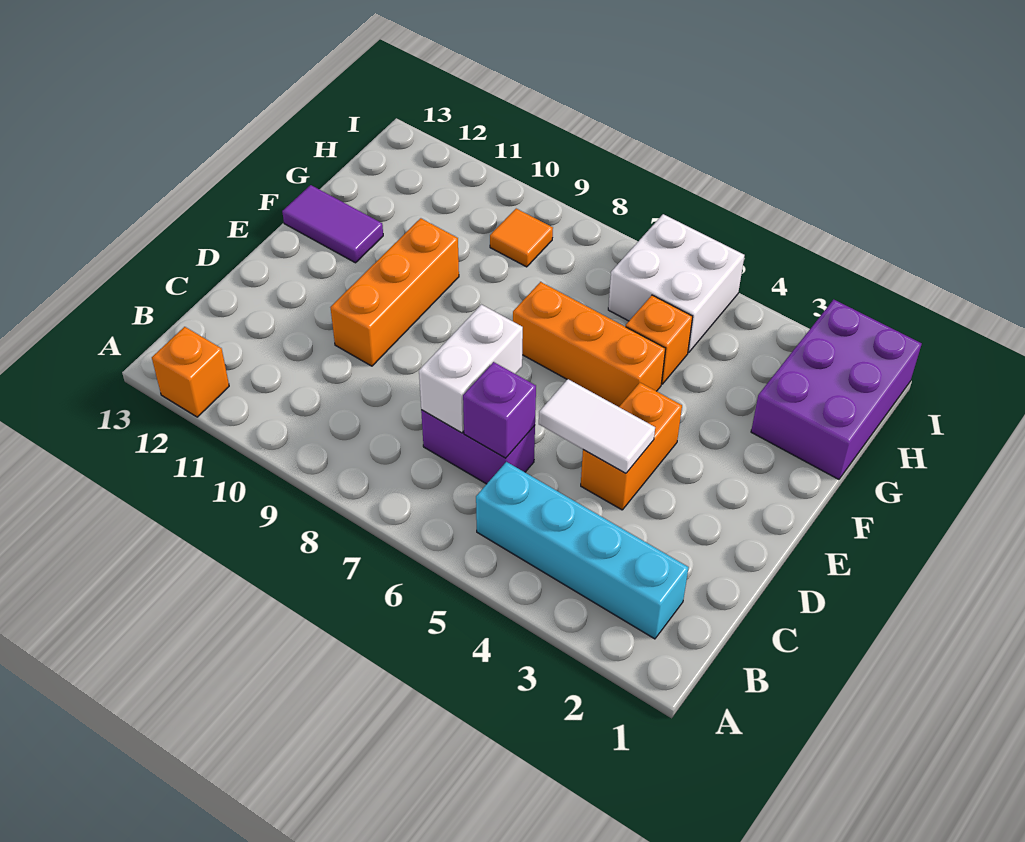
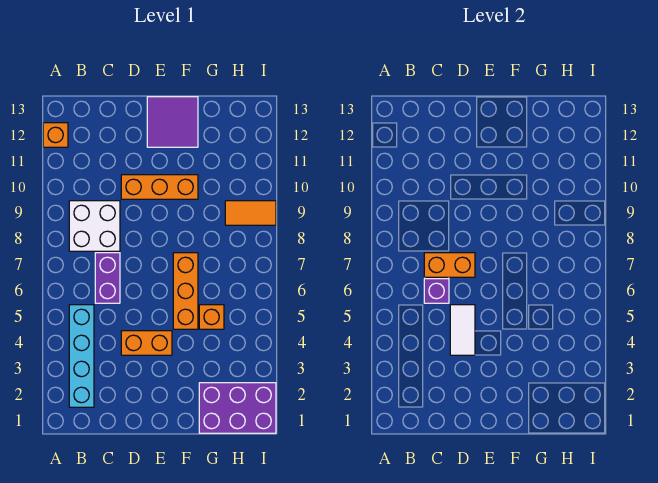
white 1x2 brick [419,305,523,433] -> orange 1x2 brick [424,253,475,277]
purple 1x2 tile [282,185,383,263] -> purple 2x2 tile [147,97,198,147]
white 2x2 brick [608,214,745,353] -> white 2x2 brick moved to [69,201,120,251]
orange 1x1 tile [490,209,553,267] -> orange 1x2 tile [225,201,276,225]

